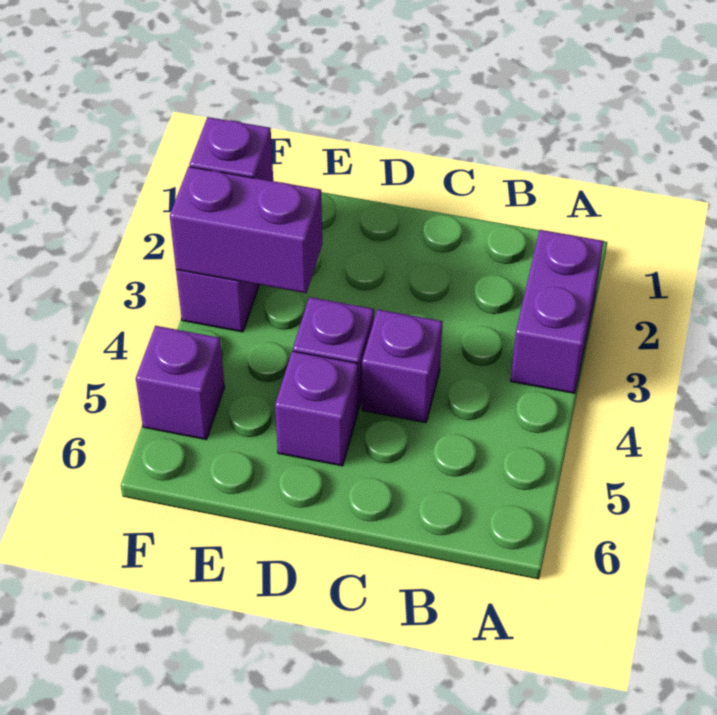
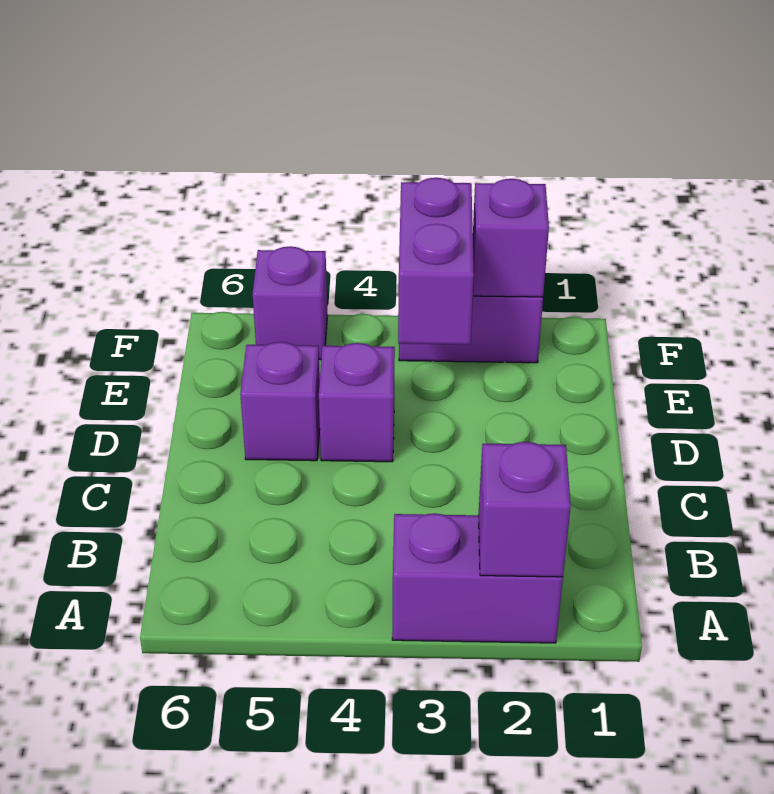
purple 1x1 brick [362,309,442,423] -> purple 1x1 brick moved to [478,442,571,577]

